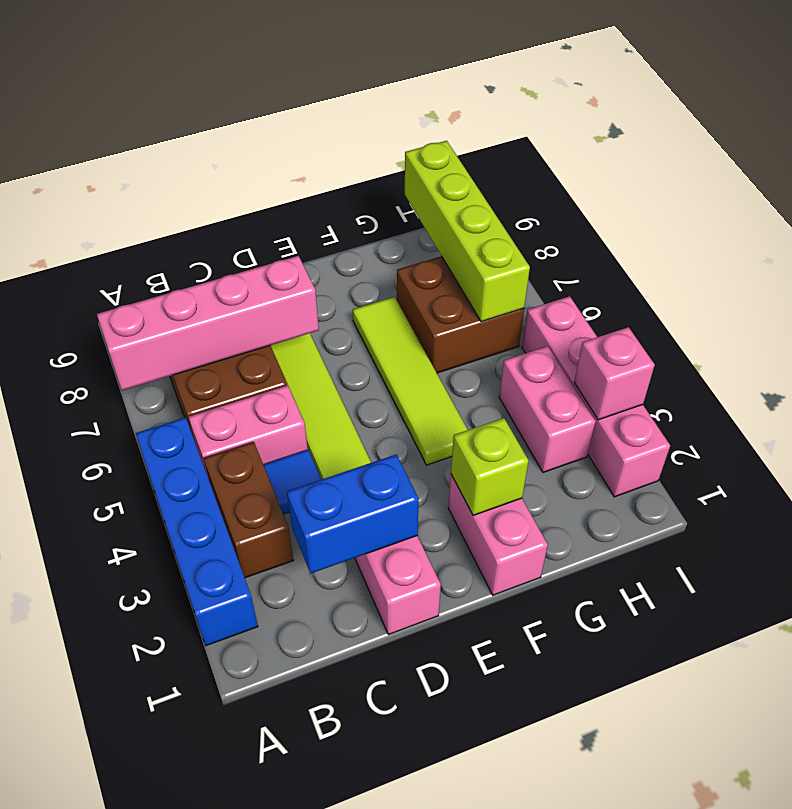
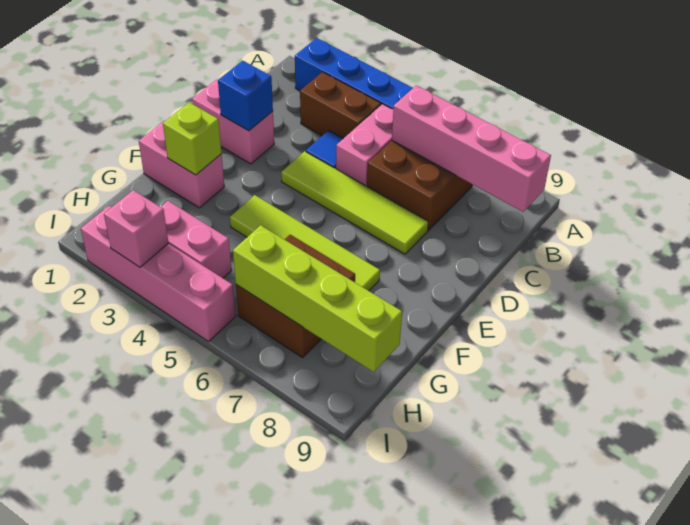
pink 1x4 brick [97,256,319,391] -> pink 1x4 brick turned to [392,85,551,212]
blue 1x2 brick [287,454,419,573] -> blue 1x1 brick [218,61,273,131]

